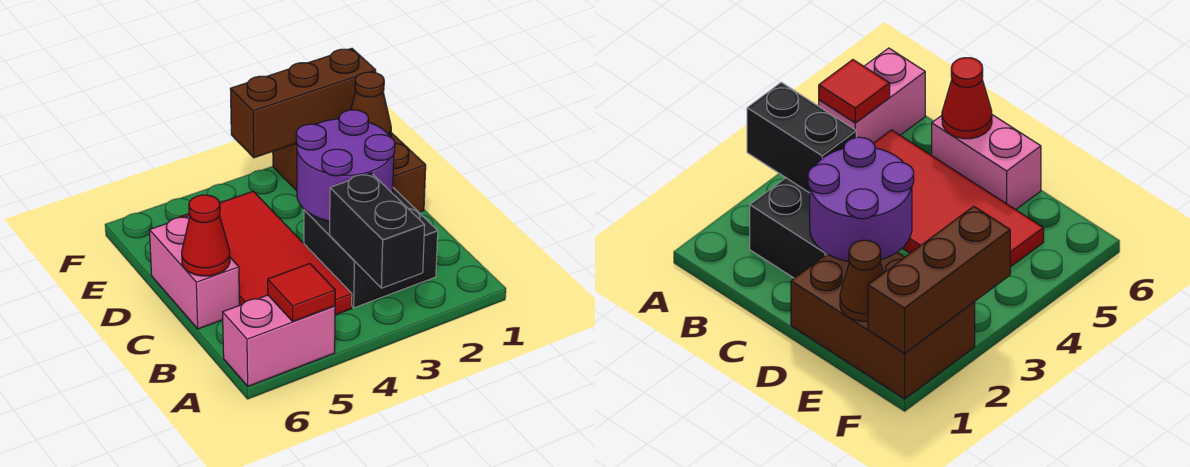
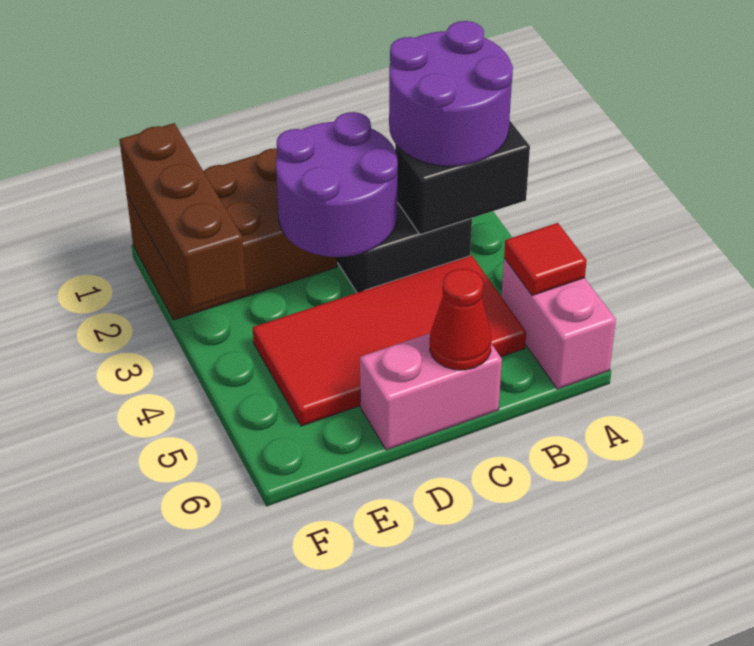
none -> purple 2x2 round brick [389,21,513,166]
brown 1x1 cone [351,72,391,137] -> none

